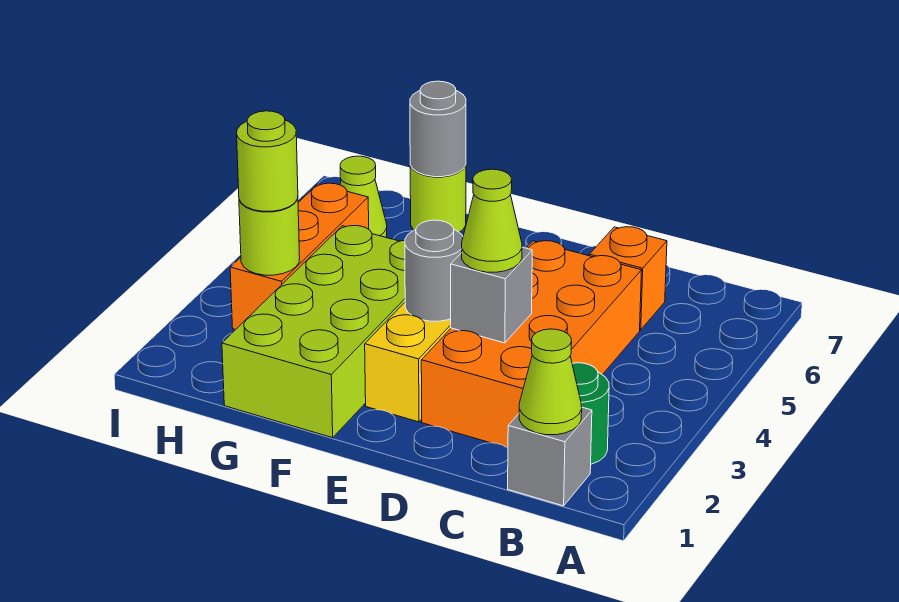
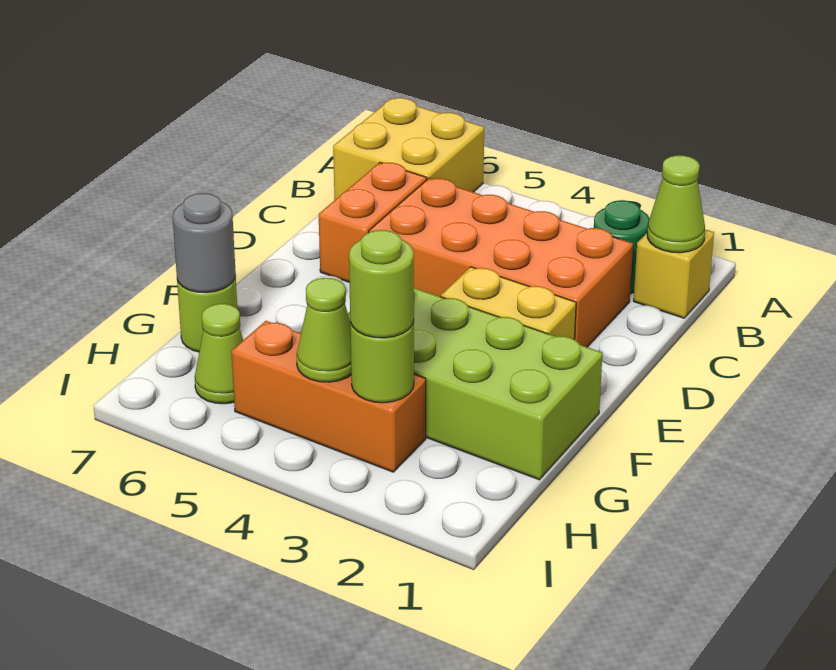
none -> yellow 2x2 brick [333,98,484,200]
grey 1x1 brick [508,407,592,506] -> yellow 1x1 brick [633,230,714,318]
orange 1x1 brick [589,227,667,330] -> orange 1x2 brick [319,163,427,282]
grey 1x1 brick [451,247,532,343] -> none
lime 1x1 cone [462,169,522,272] -> lime 1x1 cone moved to [296,278,351,382]
grey 1x1 round brick [405,220,463,321] -> none

